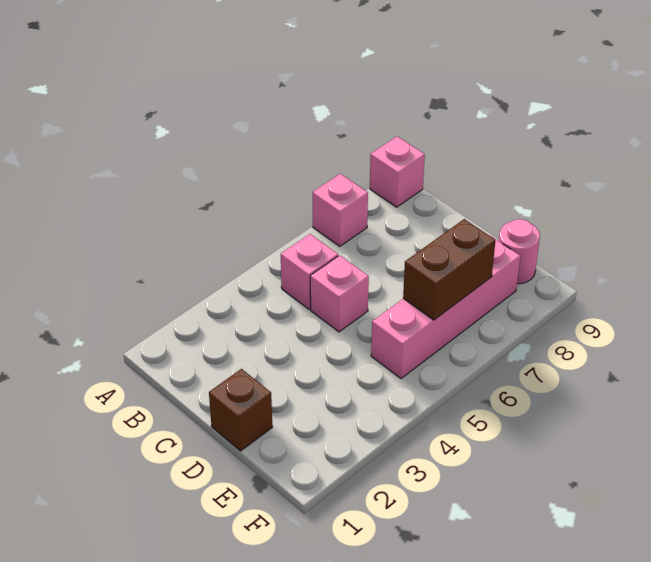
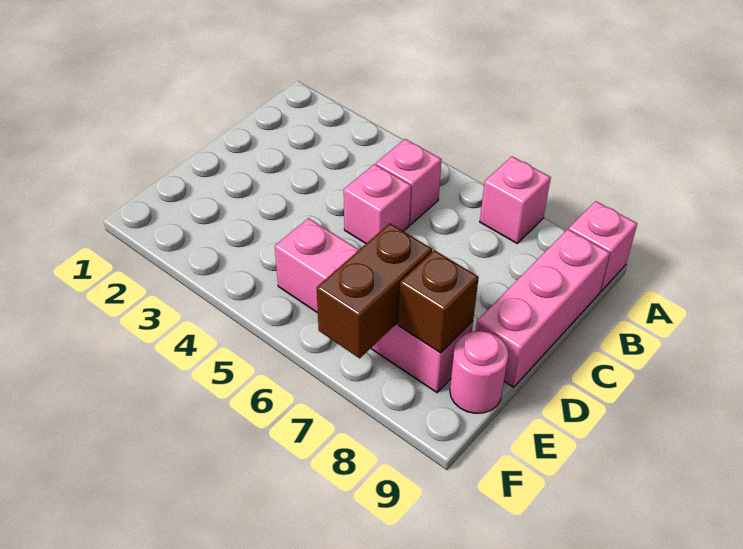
none -> pink 1x3 brick [476,229,610,387]
brown 1x1 brick [209,369,272,451] -> brown 1x1 brick moved to [398,250,479,353]
brown 1x2 brick [403,219,496,320] -> brown 1x2 brick turned to [317,223,432,358]

